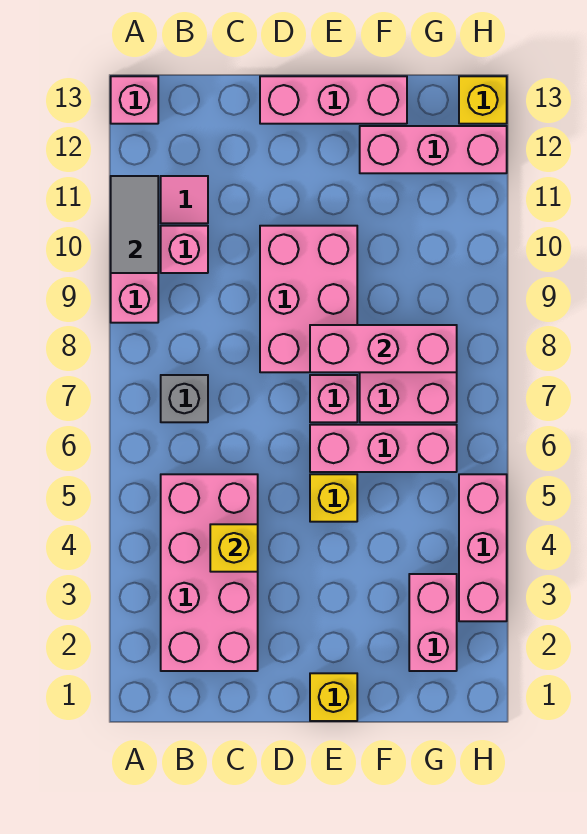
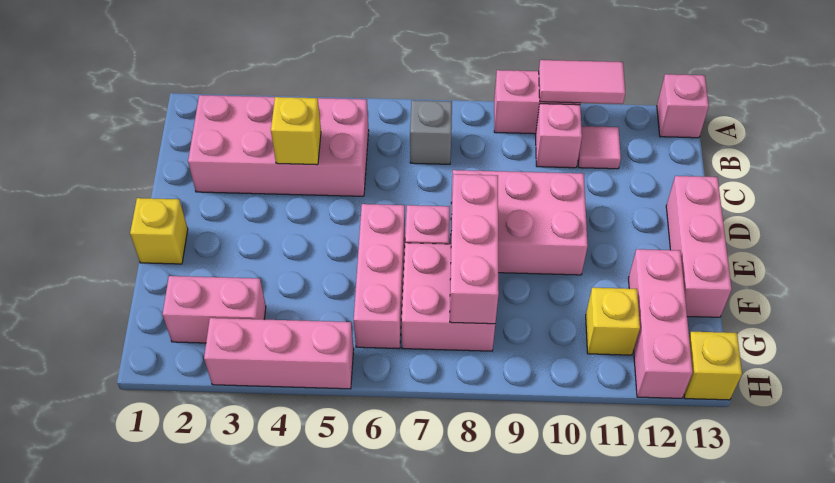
grey 1x2 tile [111,176,158,273] -> pink 1x2 tile [539,60,625,104]
yellow 1x1 brick [310,474,357,522] -> yellow 1x1 brick moved to [586,288,640,355]

